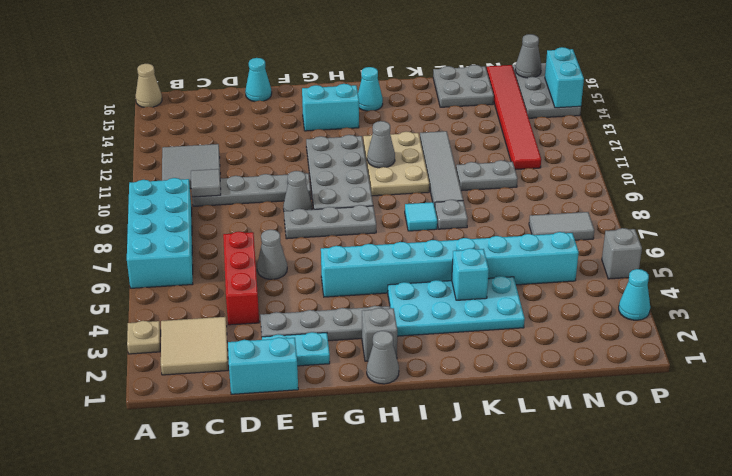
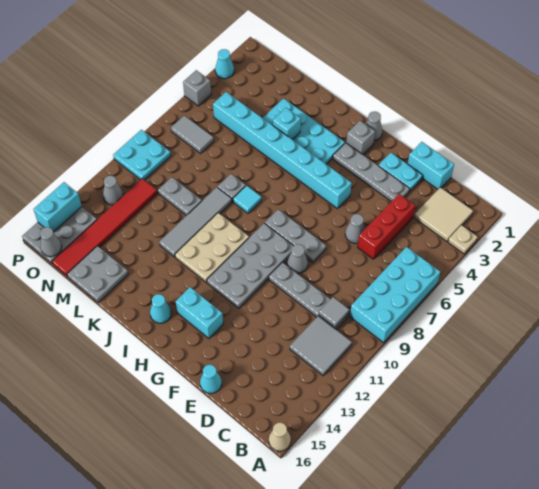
grey 1x1 cone [367,121,395,168] -> grey 1x1 cone moved to [103,176,123,205]
none -> cyan 2x2 plate [113,130,171,180]

